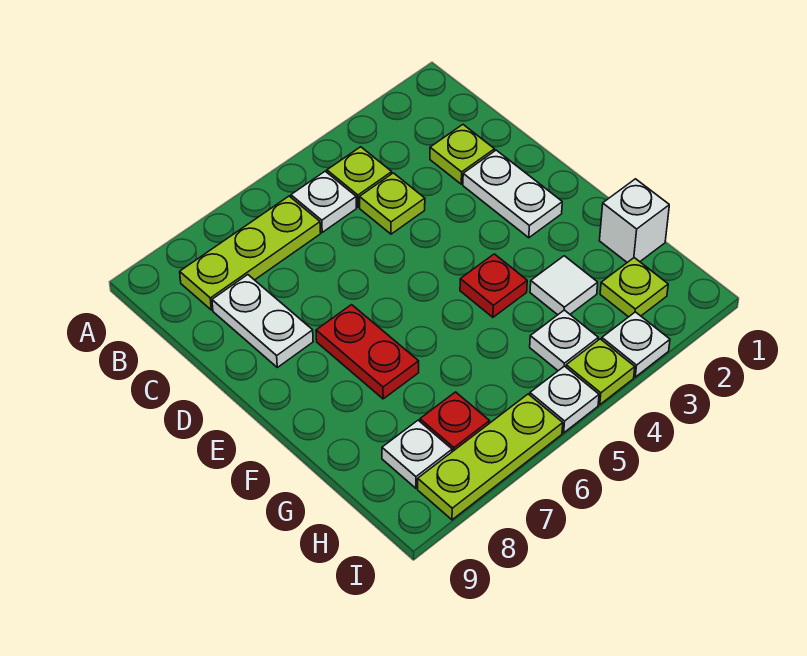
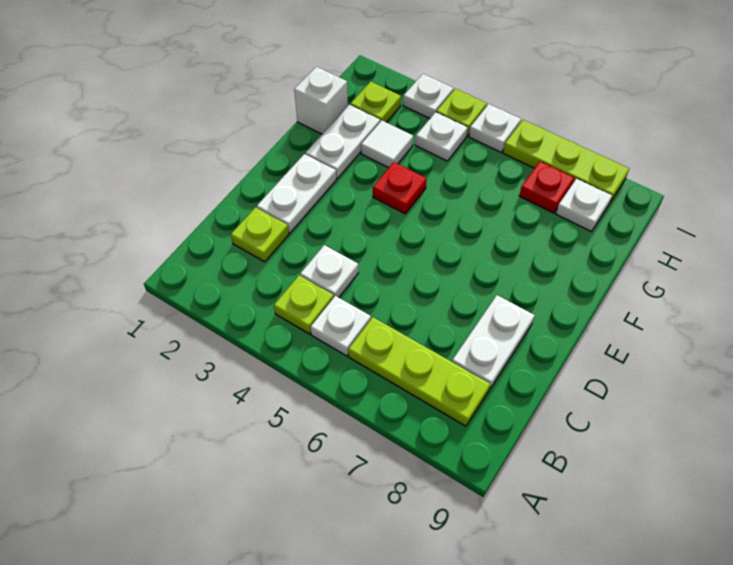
lime 1x1 plate [360,173,425,234] -> white 1x1 plate [300,245,358,298]
red 1x2 plate [316,305,419,399] -> none
none -> white 1x2 plate [306,105,380,178]

